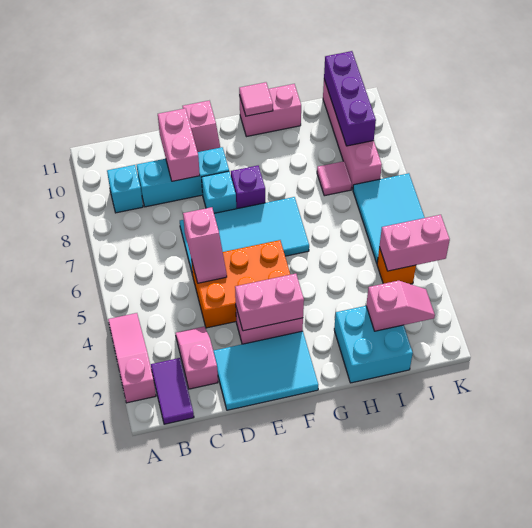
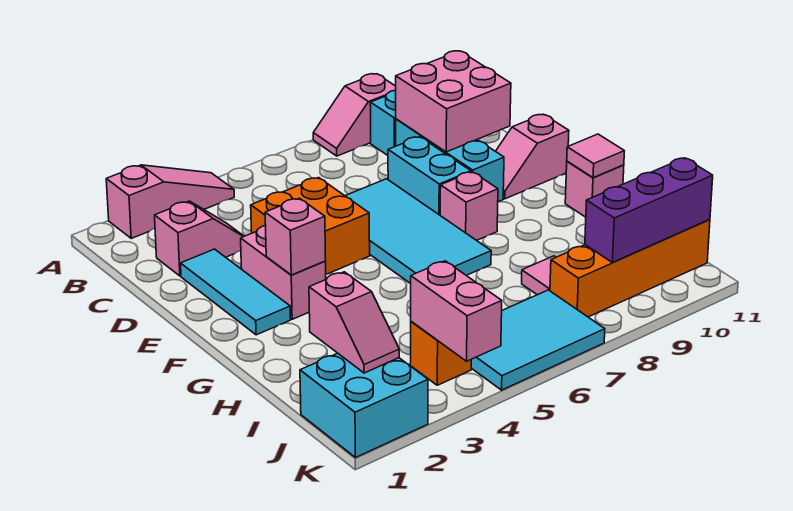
purple 1x2 tile [151,358,194,424] -> none
cyan 2x3 tile [213,331,318,410] -> cyan 1x3 tile [181,249,291,335]
orange 2x3 brick [192,240,290,328] -> orange 2x2 brick [251,178,370,274]
pink 1x2 slope [183,207,227,283] -> pink 1x2 slope moved to [313,74,396,156]
pink 1x2 brick [158,108,200,181] -> pink 2x2 brick [396,51,511,152]
pink 1x2 brick [235,274,304,331] -> pink 1x1 brick [265,198,326,275]
cyan 1x1 brick [202,171,236,213] -> cyan 1x2 brick [388,137,471,215]
purple 1x1 brick [231,166,265,209] -> pink 1x1 brick [440,172,498,241]
pink 1x2 brick [239,84,301,137] -> pink 1x1 brick [565,161,624,217]
cyan 2x2 brick [334,306,413,383] -> cyan 2x2 brick moved to [300,353,428,458]
pink 1x4 brick [323,80,382,189] -> orange 1x4 brick [550,220,710,317]

